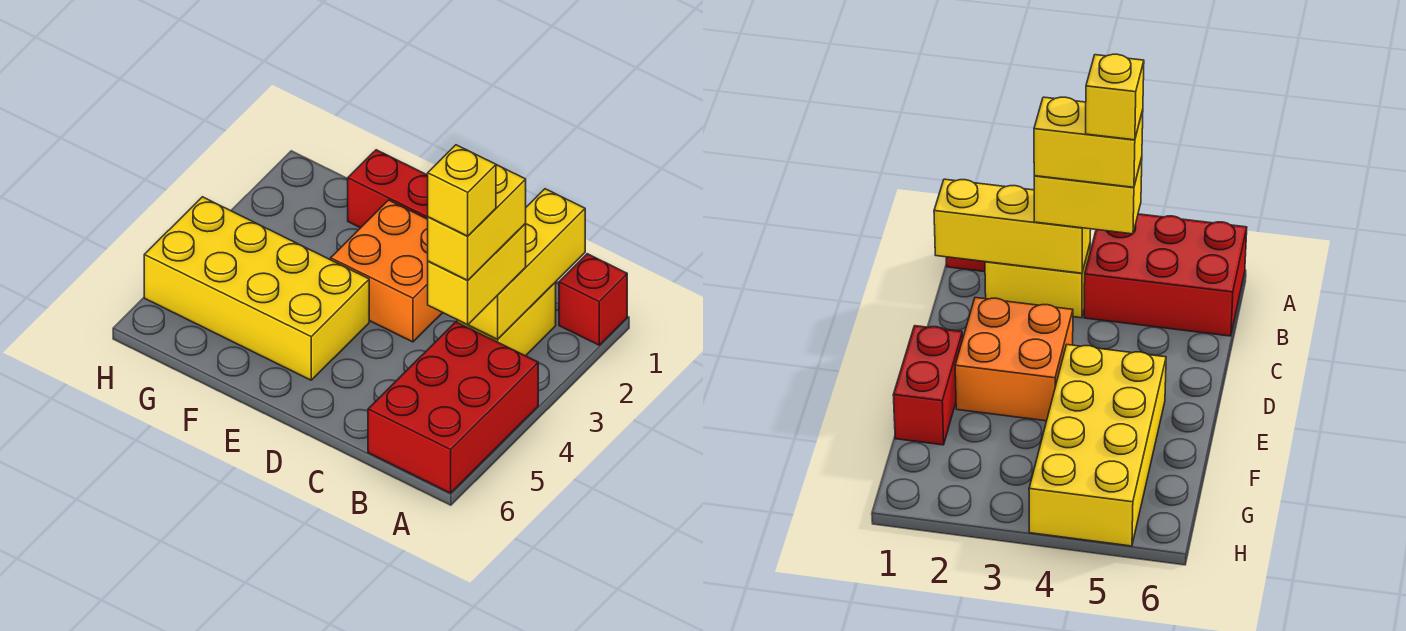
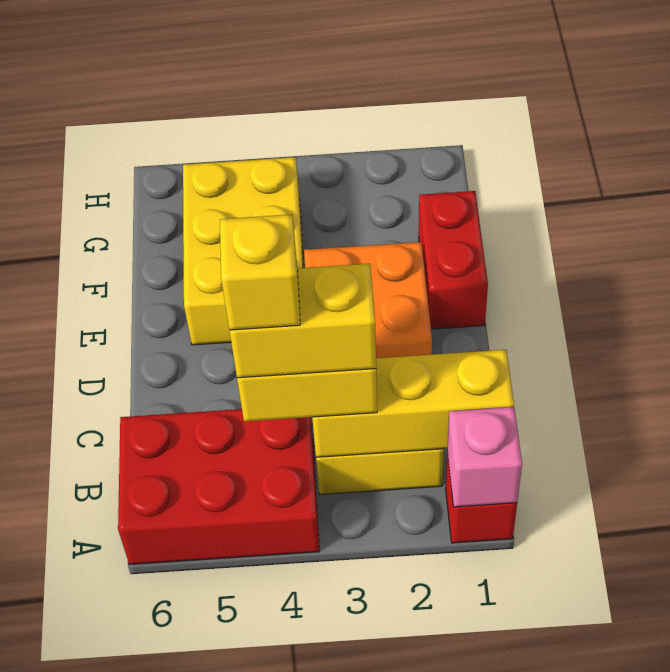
none -> pink 1x1 brick [447,407,522,507]
yellow 2x4 brick [144,197,369,380] -> yellow 2x3 brick [183,157,303,345]

